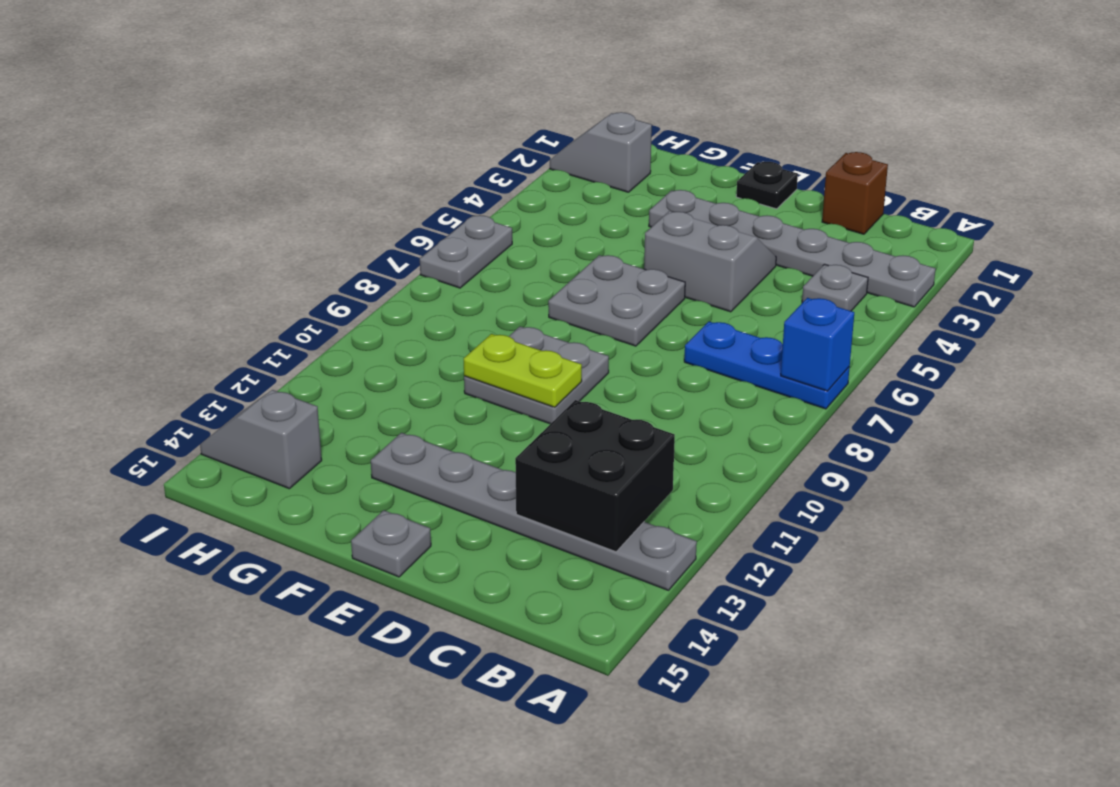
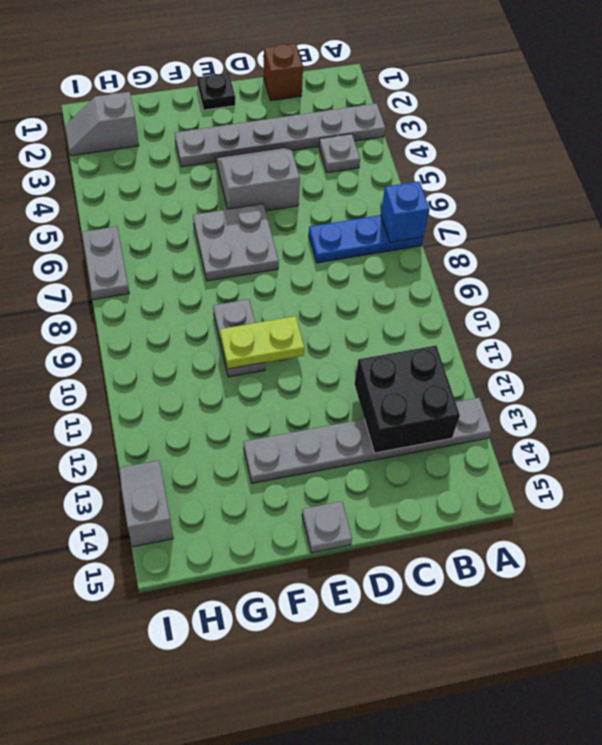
grey 2x2 plate [464,326,609,424] -> grey 1x2 plate [213,299,265,377]
grey 1x2 slope [200,390,322,489] -> grey 1x2 slope turned to [120,460,173,547]

